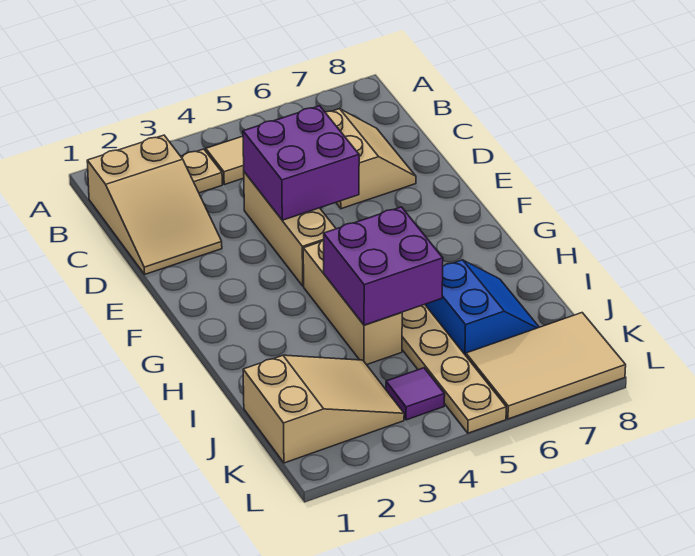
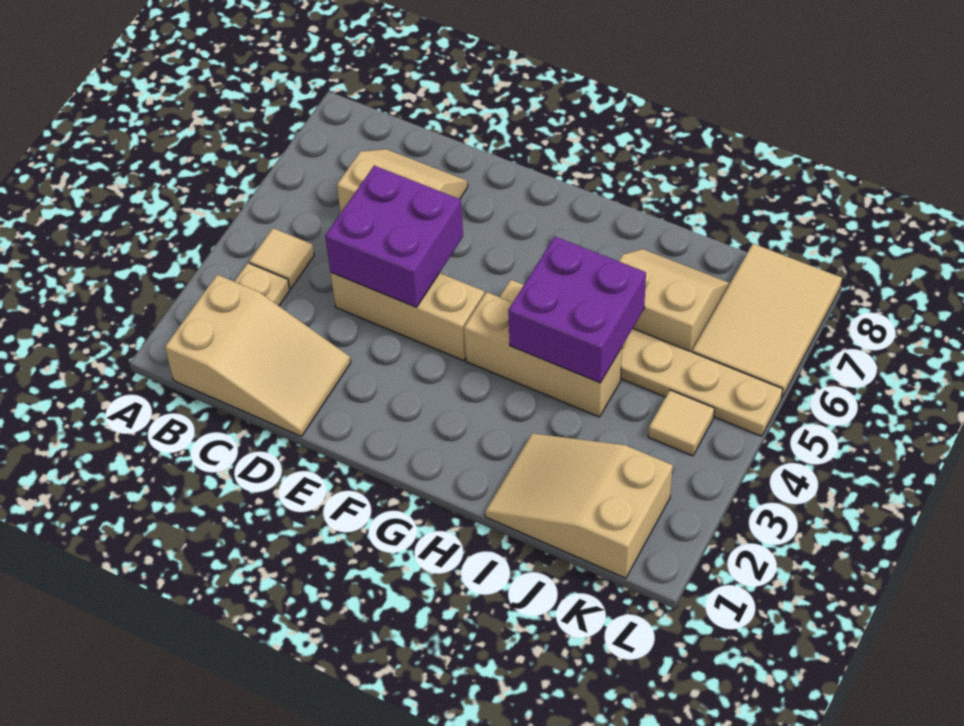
blue 2x2 slope [425,260,539,355] -> tan 2x2 slope [619,249,730,352]
tan 2x3 slope [243,355,404,463] -> tan 2x3 slope turned to [485,433,673,578]
purple 1x1 tile [386,368,445,420] -> tan 1x1 tile [648,390,714,456]

